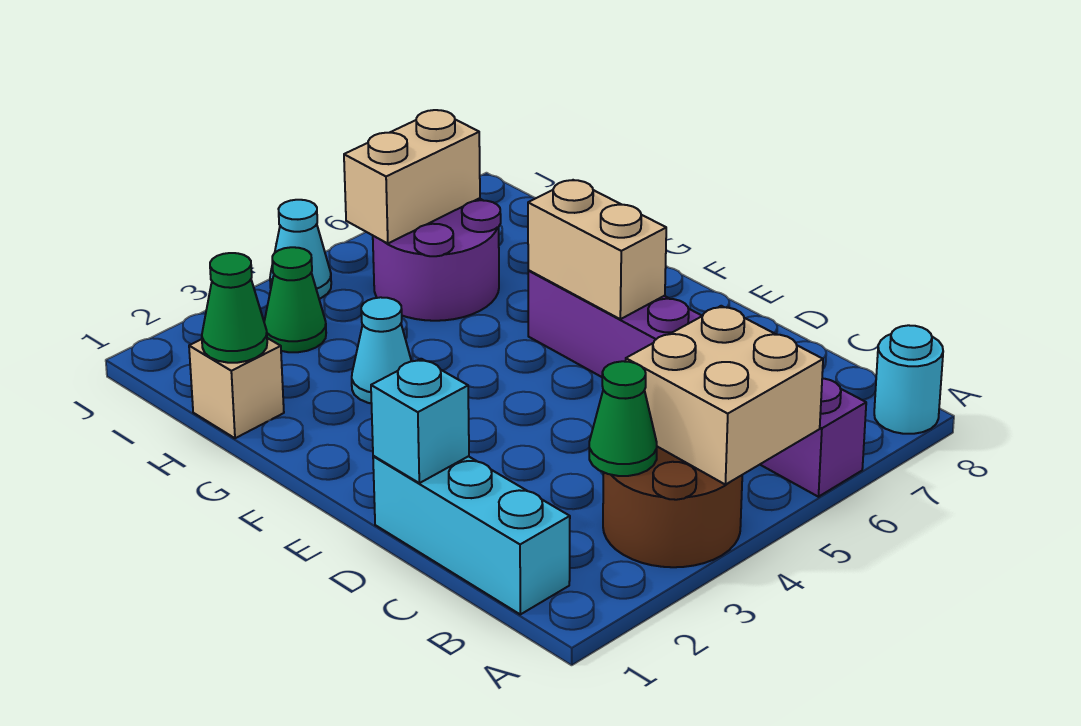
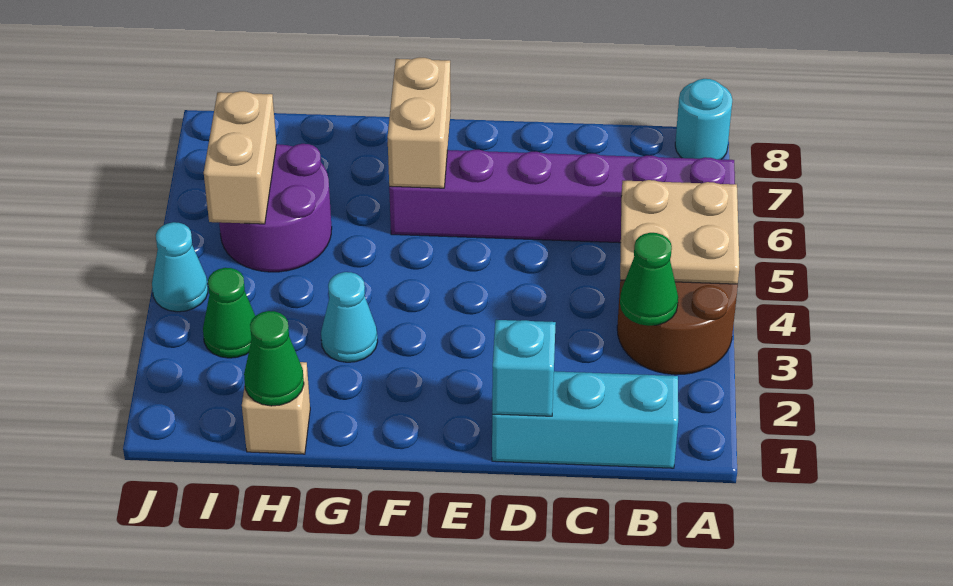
tan 2x2 brick [626,306,823,485] -> tan 2x2 plate [620,180,739,284]
tan 1x2 brick [528,180,666,319] -> tan 1x2 brick turned to [388,58,451,188]

